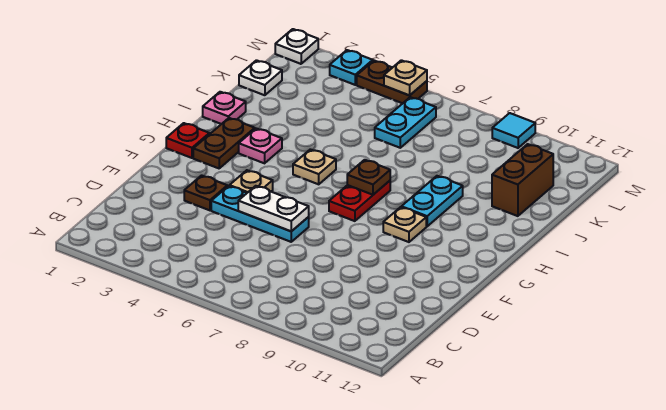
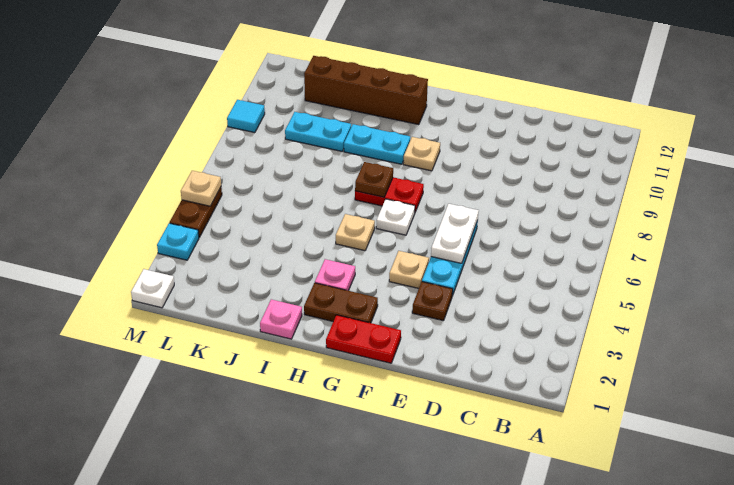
red 1x1 plate [166,123,209,158] -> red 1x2 plate [326,315,401,363]
brown 1x2 brick [492,144,553,216] -> brown 1x4 brick [304,56,428,125]
white 1x1 plate [239,60,282,95] -> white 1x1 plate moved to [376,199,415,235]
cyan 1x2 plate [375,97,436,148] -> cyan 1x2 plate moved to [285,112,351,151]

